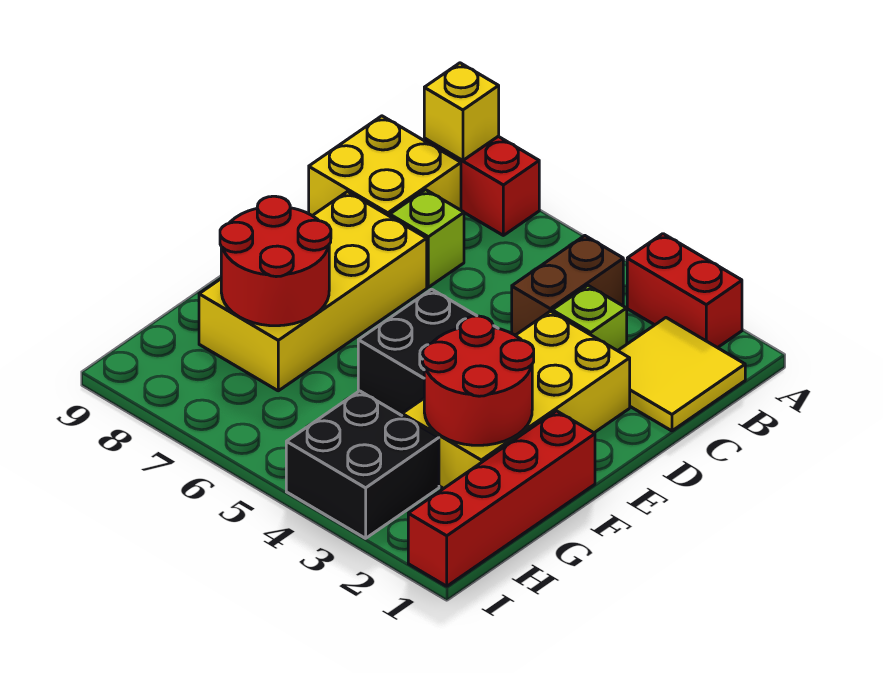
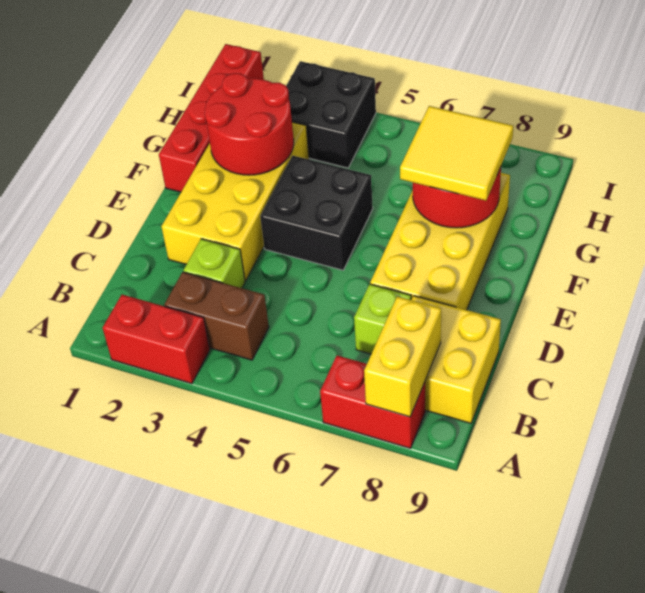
yellow 1x1 brick [424,63,499,160] -> yellow 1x2 brick [364,297,441,417]
yellow 2x2 tile [618,318,745,431] -> yellow 2x2 tile moved to [400,106,513,201]
brown 1x2 brick [512,236,623,335] -> brown 1x2 brick turned to [164,272,269,360]

